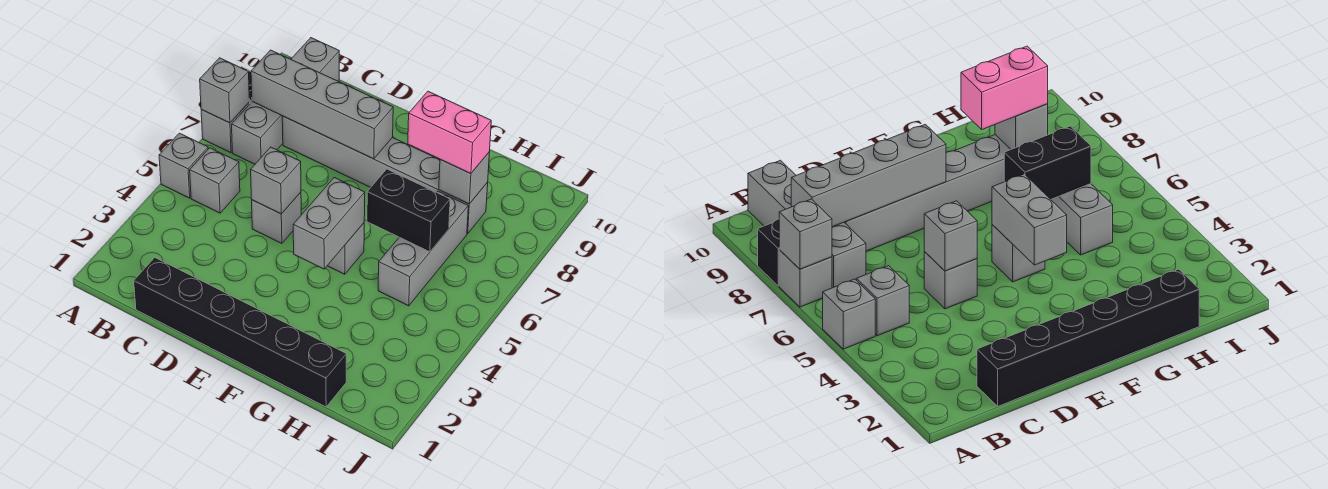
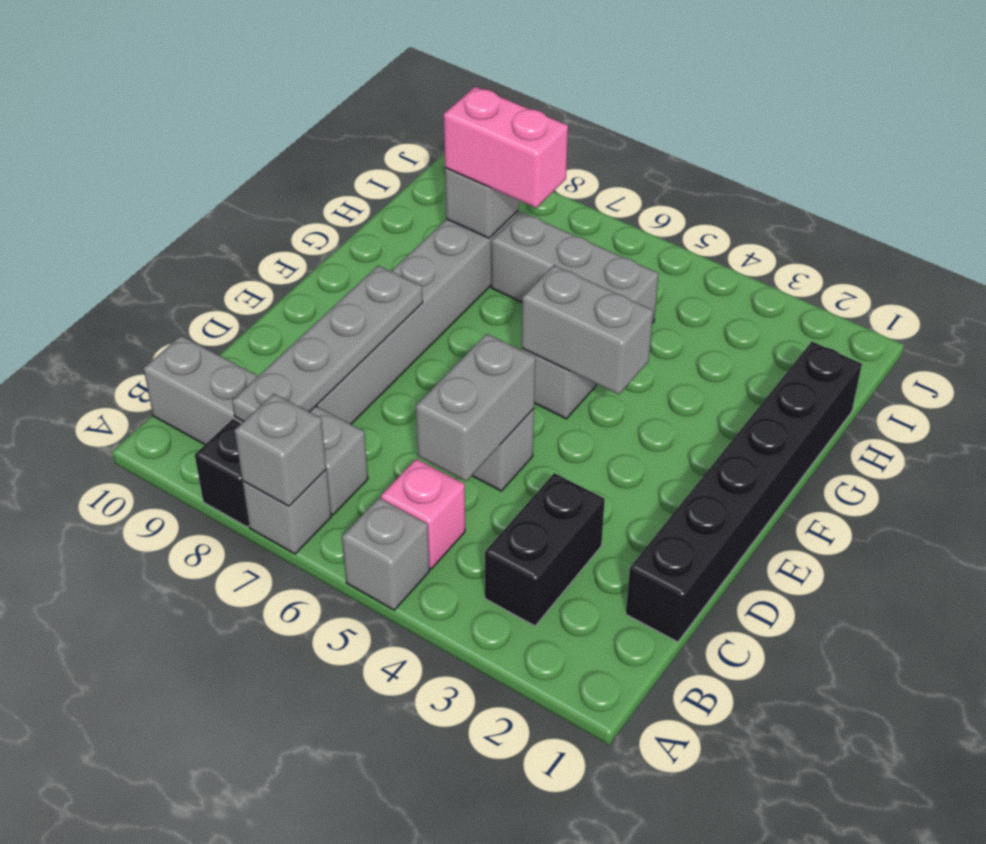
grey 1x1 brick [190,148,240,213] -> pink 1x1 brick [381,459,465,569]
grey 1x4 brick [251,50,393,159] -> grey 1x4 plate [232,266,423,421]
grey 1x1 brick [251,147,301,214] -> grey 1x2 brick [416,334,535,481]
black 1x2 brick [367,169,450,252] -> black 1x2 brick moved to [485,473,605,626]
pink 1x2 brick [408,91,491,174] -> pink 1x2 brick turned to [444,87,568,208]

